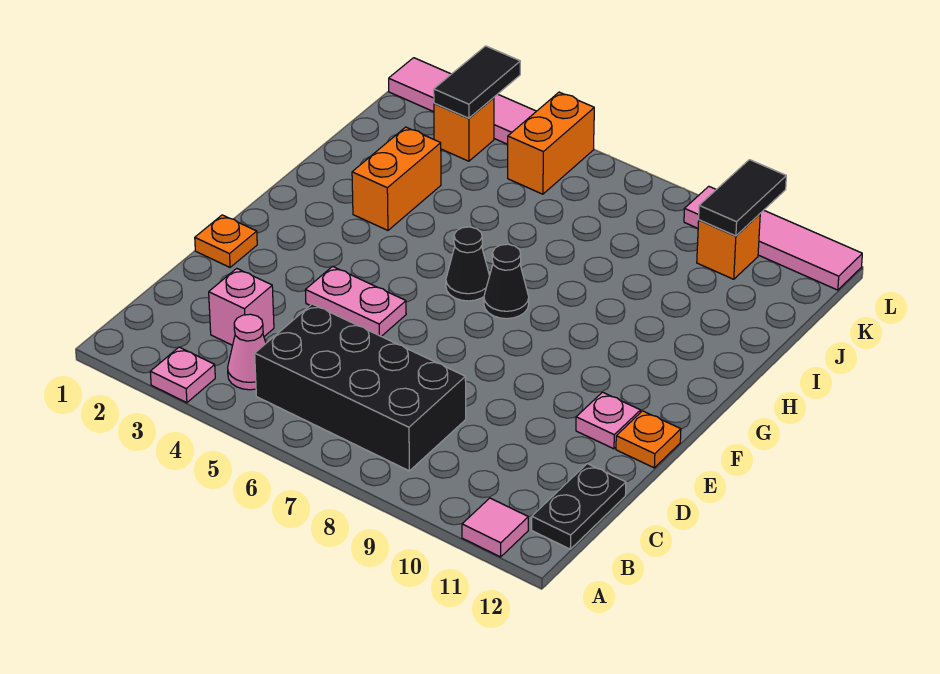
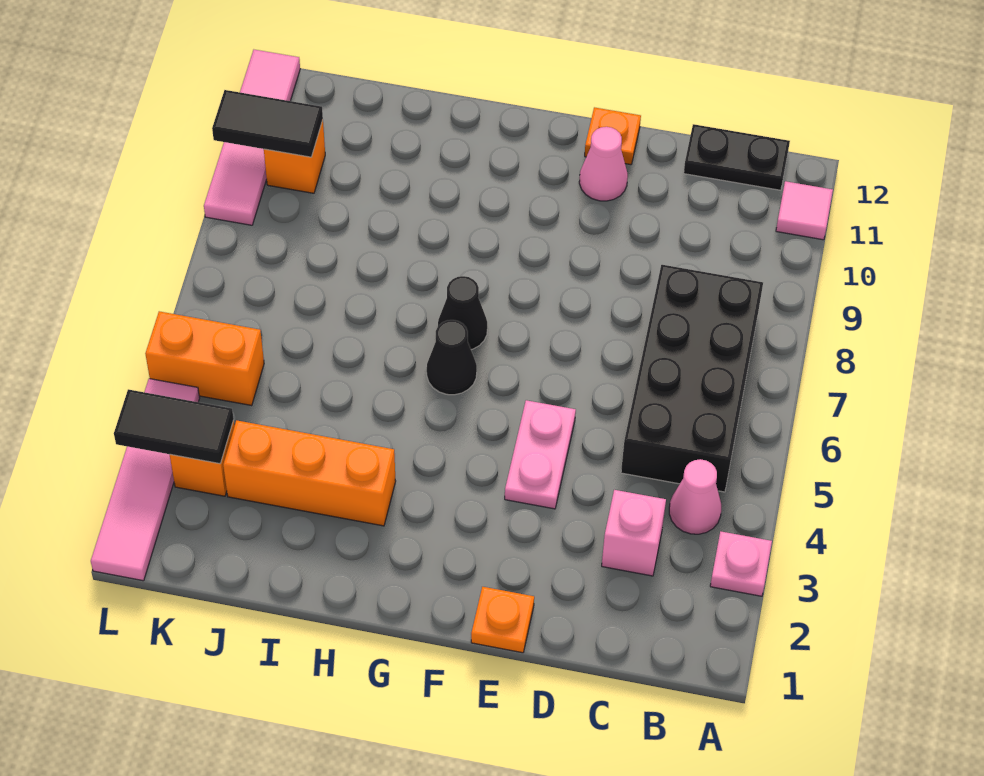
pink 1x1 plate [576,392,640,449] -> pink 1x1 cone [579,127,628,201]
orange 1x2 brick [352,127,441,230] -> orange 1x3 brick [223,420,396,526]

